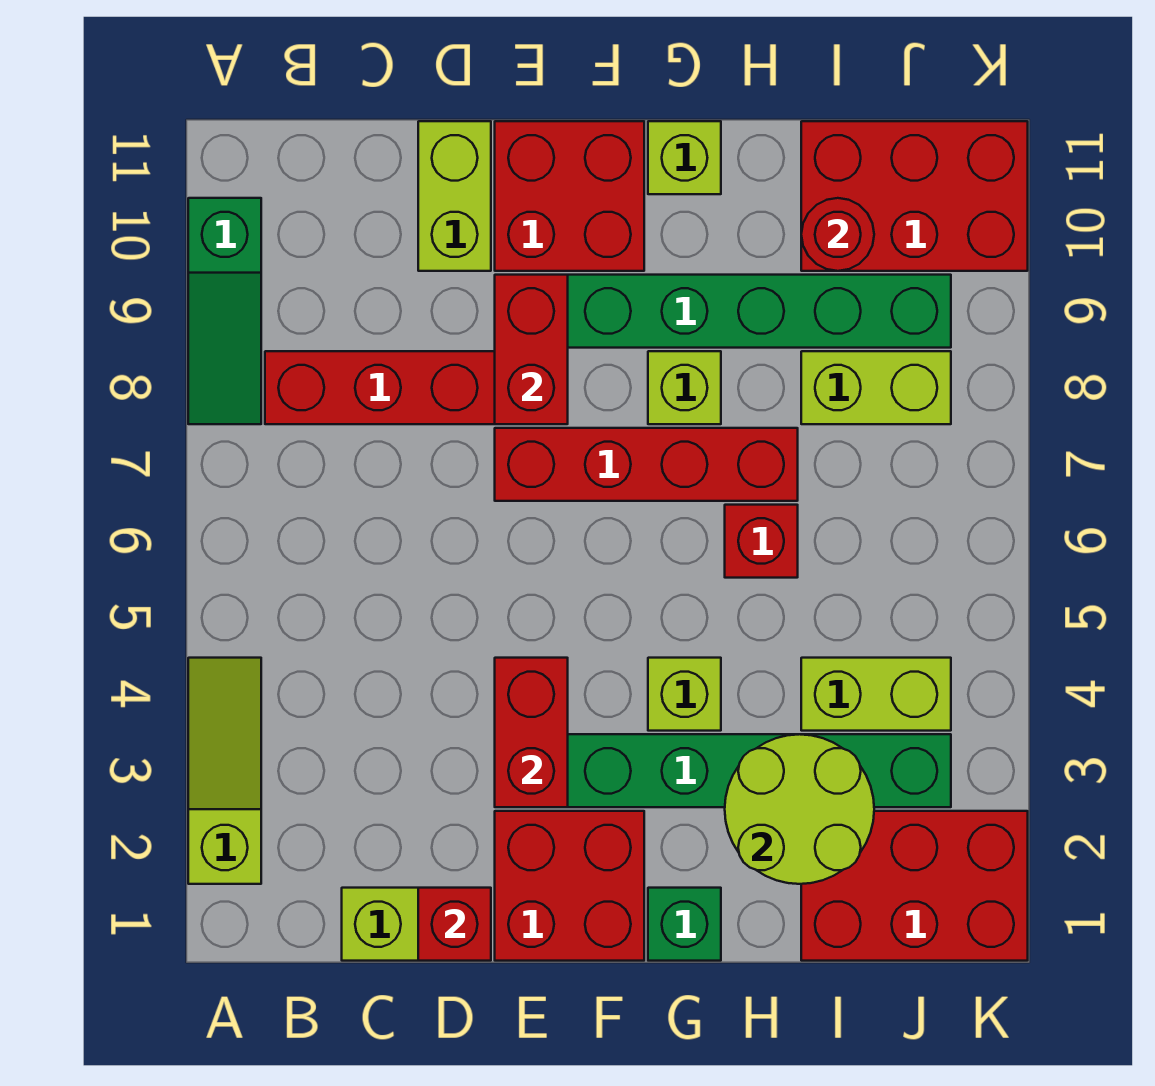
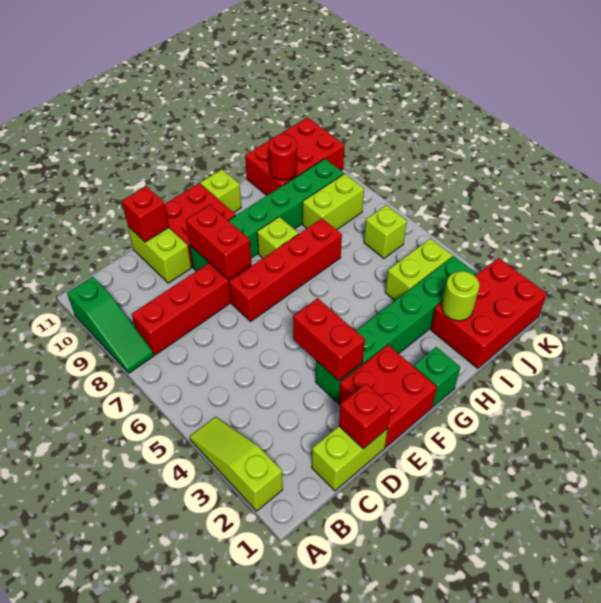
lime 1x1 brick [648,658,721,731] -> lime 1x1 brick moved to [364,205,407,258]
lime 2x2 round brick [725,734,874,884] -> lime 1x1 round brick [442,271,480,321]
red 1x1 brick [725,505,798,578] -> red 1x1 brick moved to [122,186,169,242]

